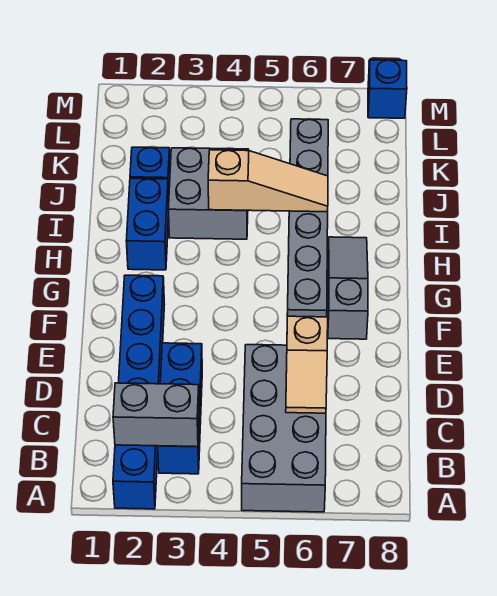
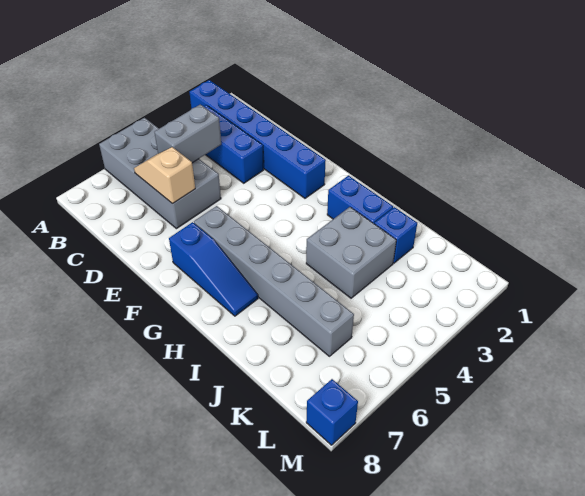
grey 1x2 brick [113,383,199,447] -> grey 1x2 brick moved to [155,104,221,163]
grey 1x3 slope [328,237,368,339] -> blue 1x3 slope [169,222,258,316]
tan 1x3 slope [208,150,328,212] -> none

